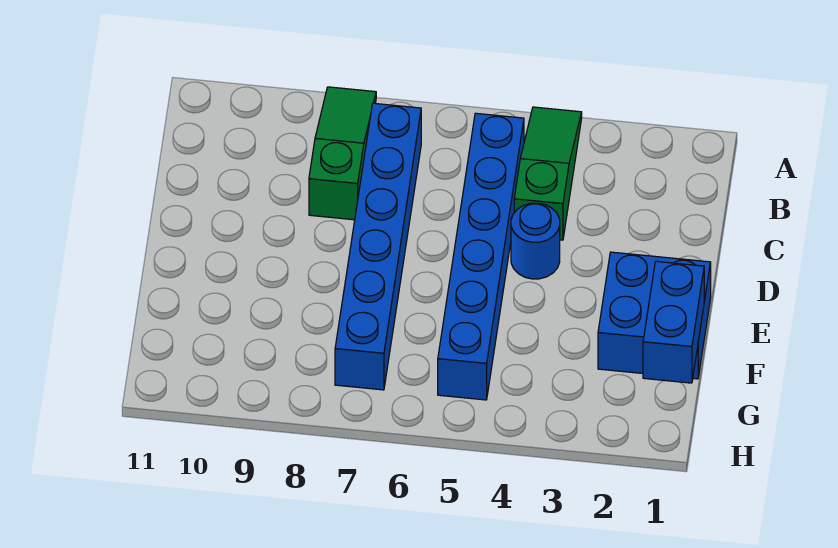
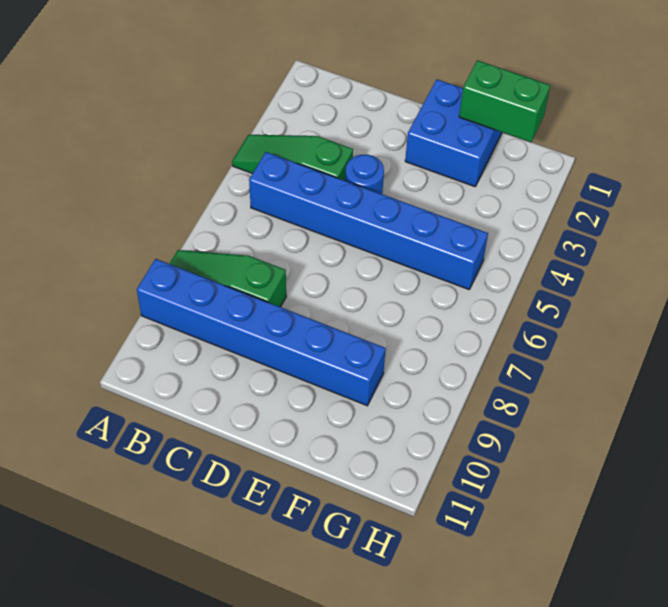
blue 1x6 brick [335,103,421,390] -> blue 1x6 brick moved to [137,259,386,406]
blue 1x2 brick [643,261,704,383] -> green 1x2 brick [459,60,550,142]

